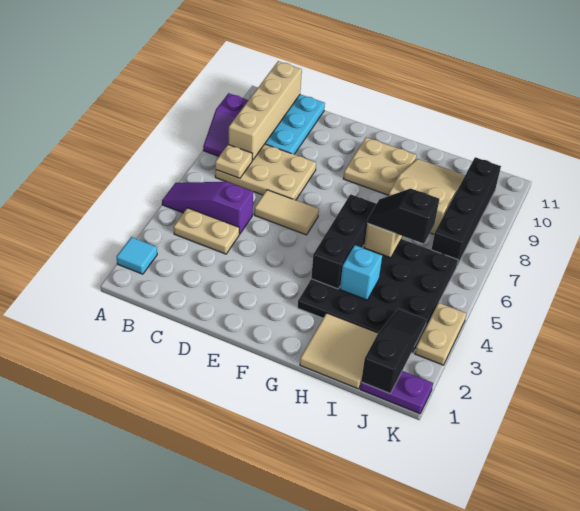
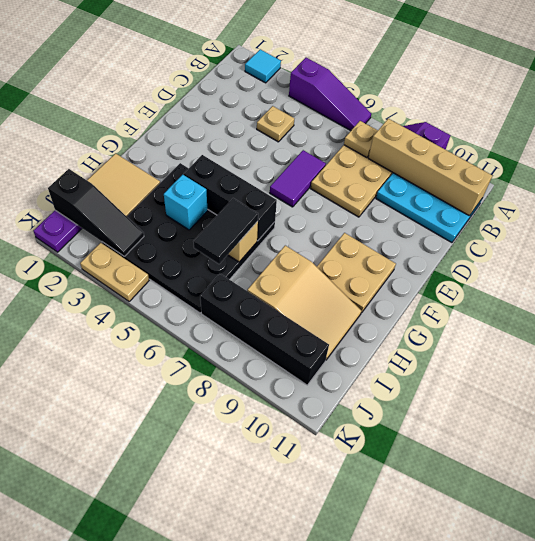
purple 1x3 slope [162,182,253,234] -> purple 1x3 slope turned to [289,58,371,131]
tan 1x2 plate [174,208,239,254] -> tan 1x1 plate [257,106,294,142]
tan 1x2 tile [254,190,319,235] -> purple 1x2 tile [270,150,326,207]
black 1x2 slope [367,189,439,244] -> black 1x2 tile [193,198,258,264]

